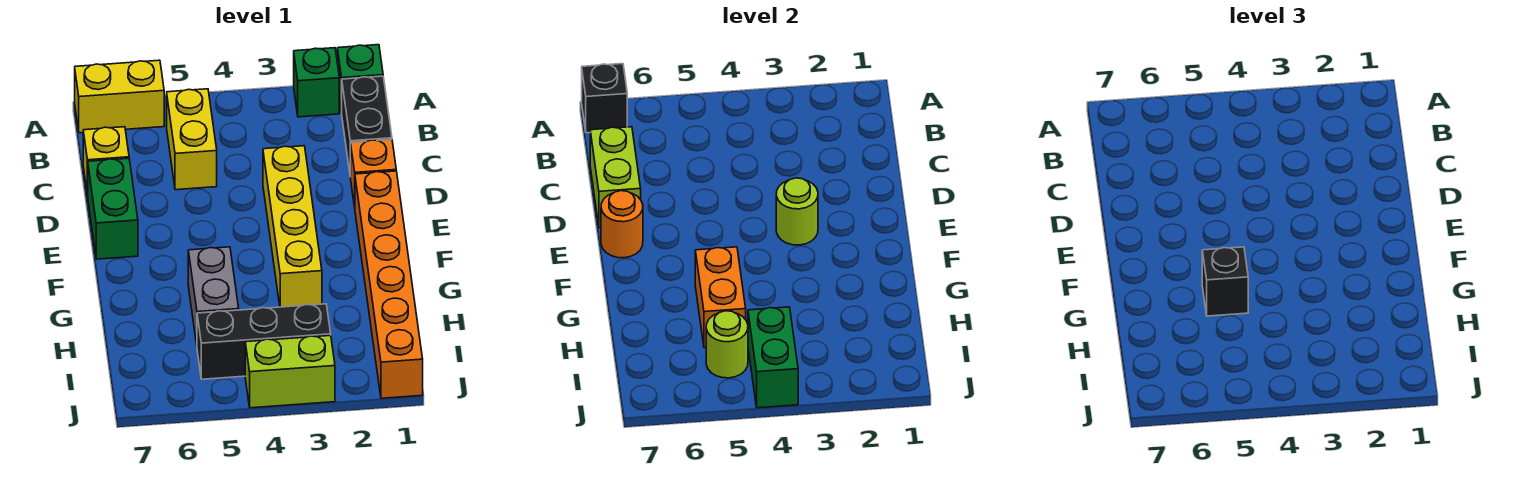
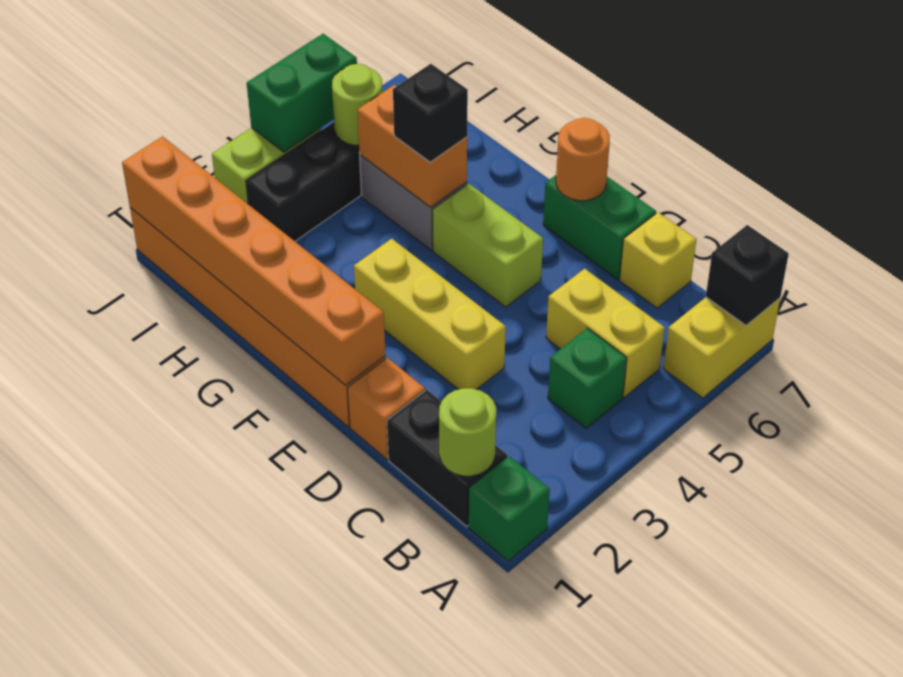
green 1x1 brick [294,48,339,117] -> green 1x1 brick moved to [548,328,627,428]
lime 1x2 brick [590,127,641,228] -> lime 1x2 brick moved to [432,184,543,307]
yellow 1x4 brick [263,146,322,307] -> yellow 1x3 brick [354,239,506,390]
none -> orange 1x6 brick [122,136,385,385]
lime 1x1 round brick [776,178,818,245] -> lime 1x1 round brick moved to [439,388,496,476]
green 1x2 brick [748,307,798,408] -> green 1x2 brick turned to [247,34,357,152]

